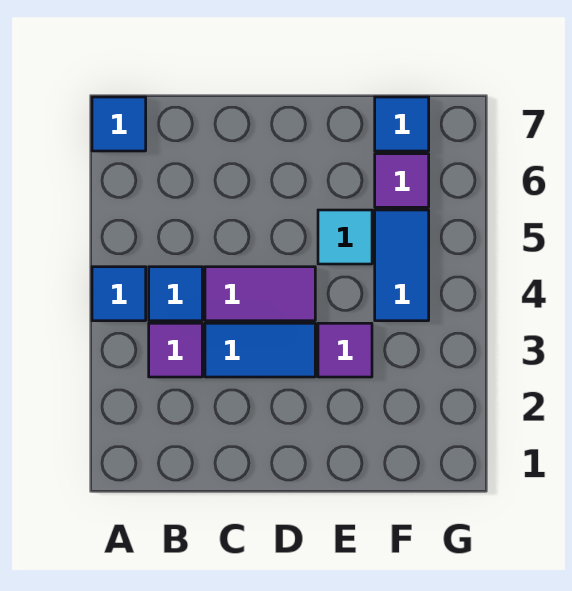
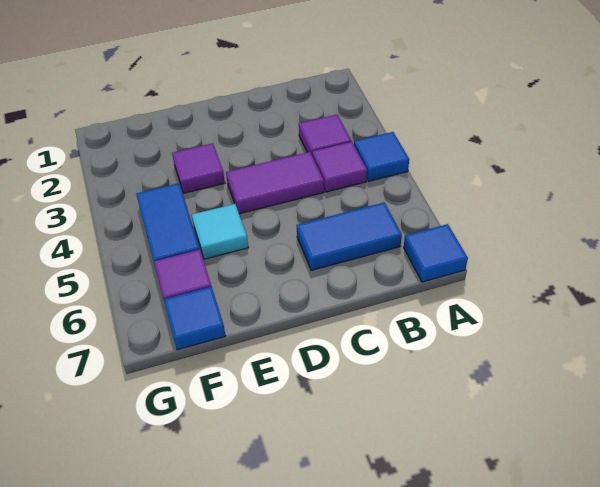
blue 1x1 tile [149,267,202,321] -> purple 1x1 tile [312,142,367,192]
blue 1x2 tile [205,323,315,377] -> blue 1x2 tile moved to [297,202,402,270]

